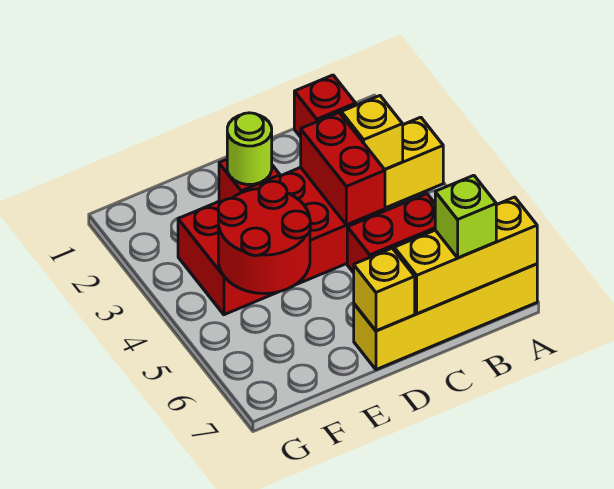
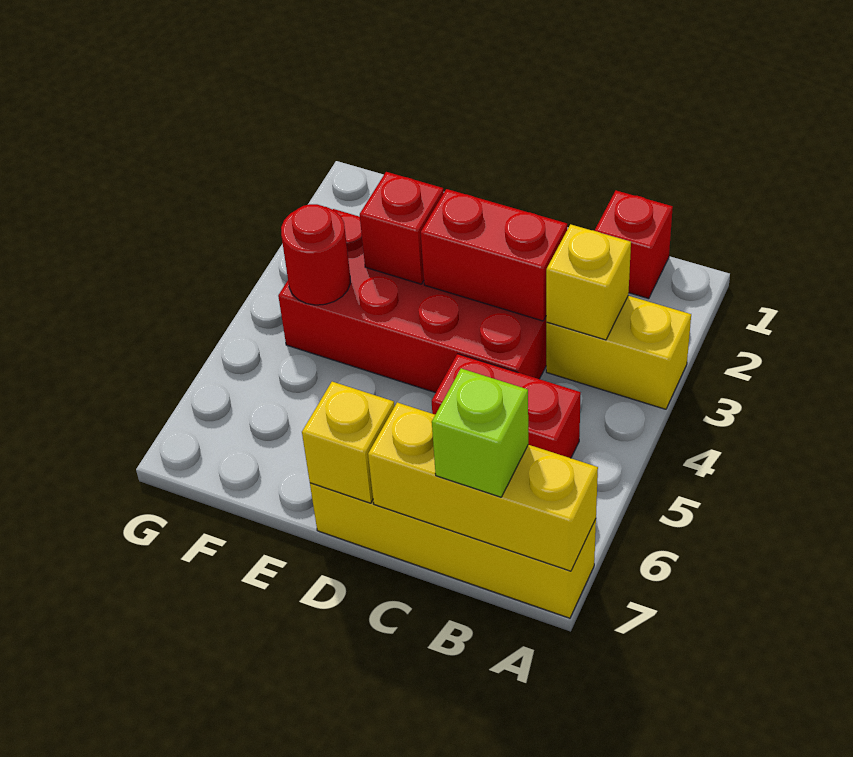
red 1x2 brick [301,113,385,225] -> red 1x2 brick turned to [421,189,567,321]
lime 1x1 round brick [227,113,272,185] -> none
red 2x2 round brick [218,181,310,294] -> red 1x1 round brick [281,204,350,305]

